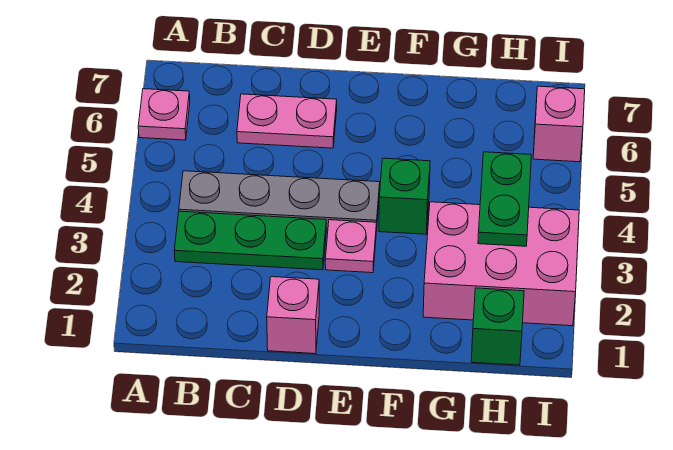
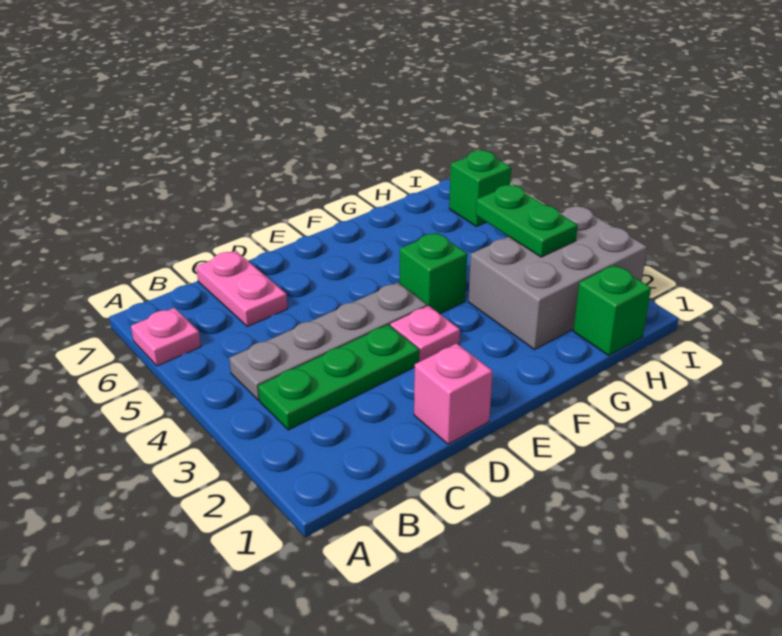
pink 1x2 plate [237,94,337,148] -> pink 1x2 plate turned to [196,251,288,326]
pink 2x3 brick [423,202,579,326] -> grey 2x3 brick [468,206,647,350]
pink 1x1 brick [533,86,585,162] -> green 1x1 brick [449,150,511,226]

